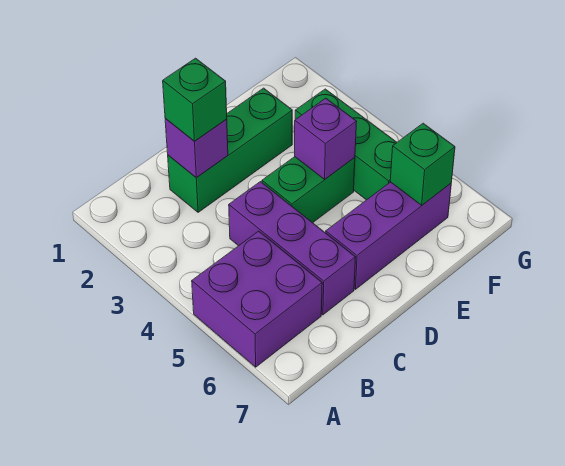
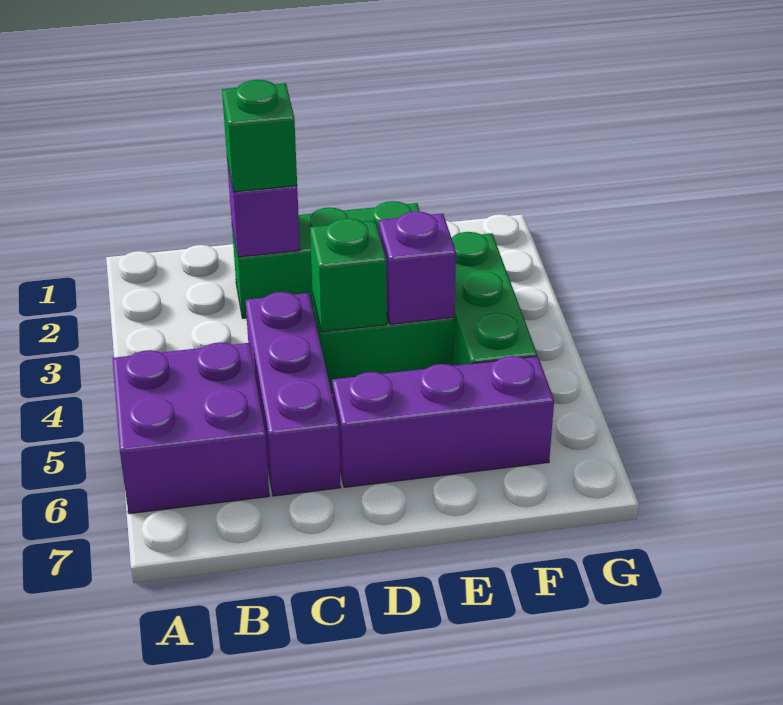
green 1x1 brick [390,123,455,205] -> green 1x1 brick moved to [310,218,387,332]

